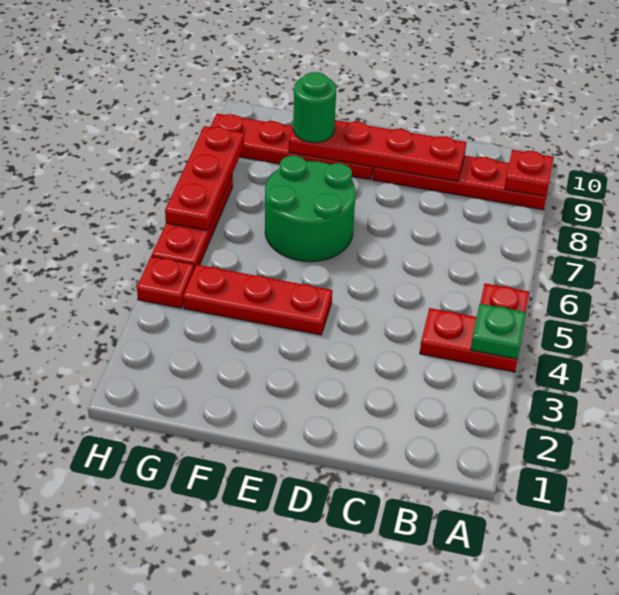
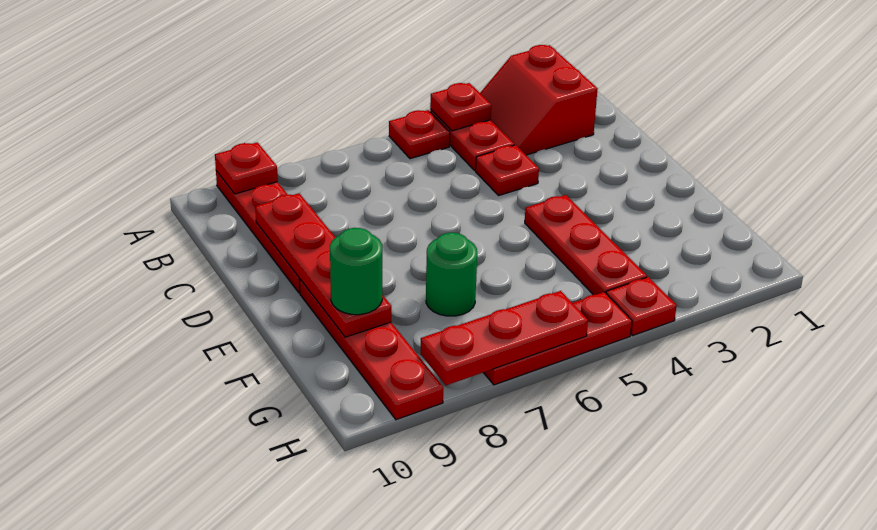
none -> red 2x2 slope [480,45,598,155]
green 1x1 plate [470,304,526,359] -> red 1x1 plate [430,83,491,131]
none -> red 1x1 plate [476,145,539,196]
green 2x2 round brick [265,156,356,262] -> green 1x1 round brick [426,233,477,316]

